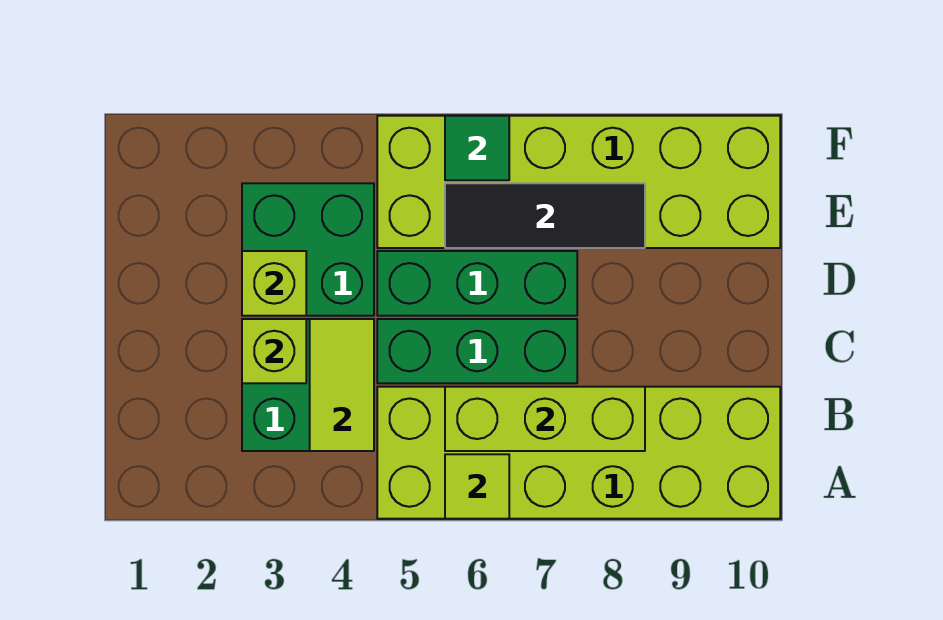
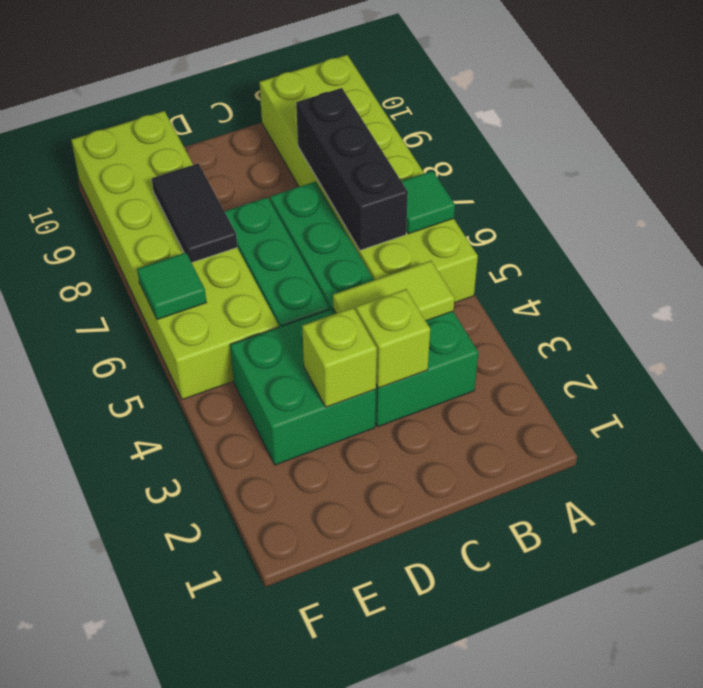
lime 1x1 tile [445,454,509,519] -> green 1x1 tile [401,171,455,234]
lime 1x3 brick [445,387,645,451] -> black 1x3 brick [296,88,408,250]
black 1x3 tile [445,183,645,248] -> black 1x2 tile [152,163,237,263]

